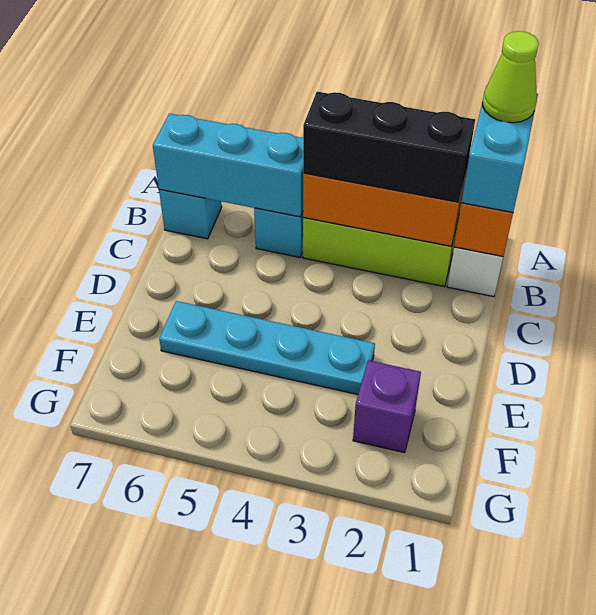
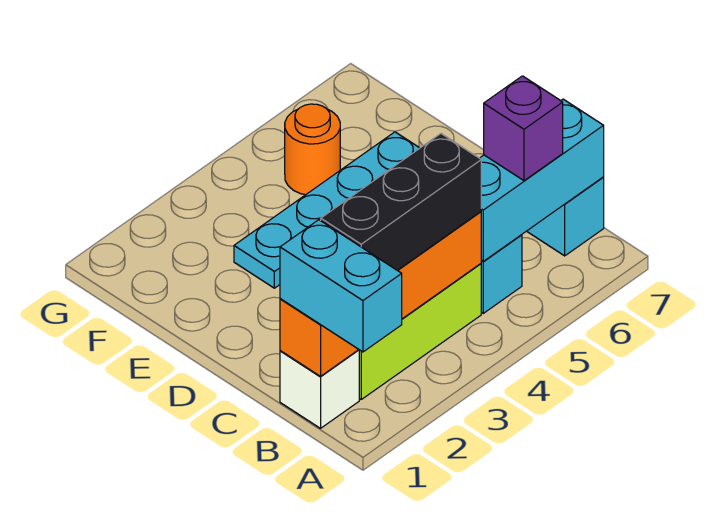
lime 1x1 cone [483,31,539,123] -> none
purple 1x1 brick [353,360,421,453] -> purple 1x1 brick moved to [484,76,563,181]
none -> orange 1x1 round brick [285,104,340,195]

